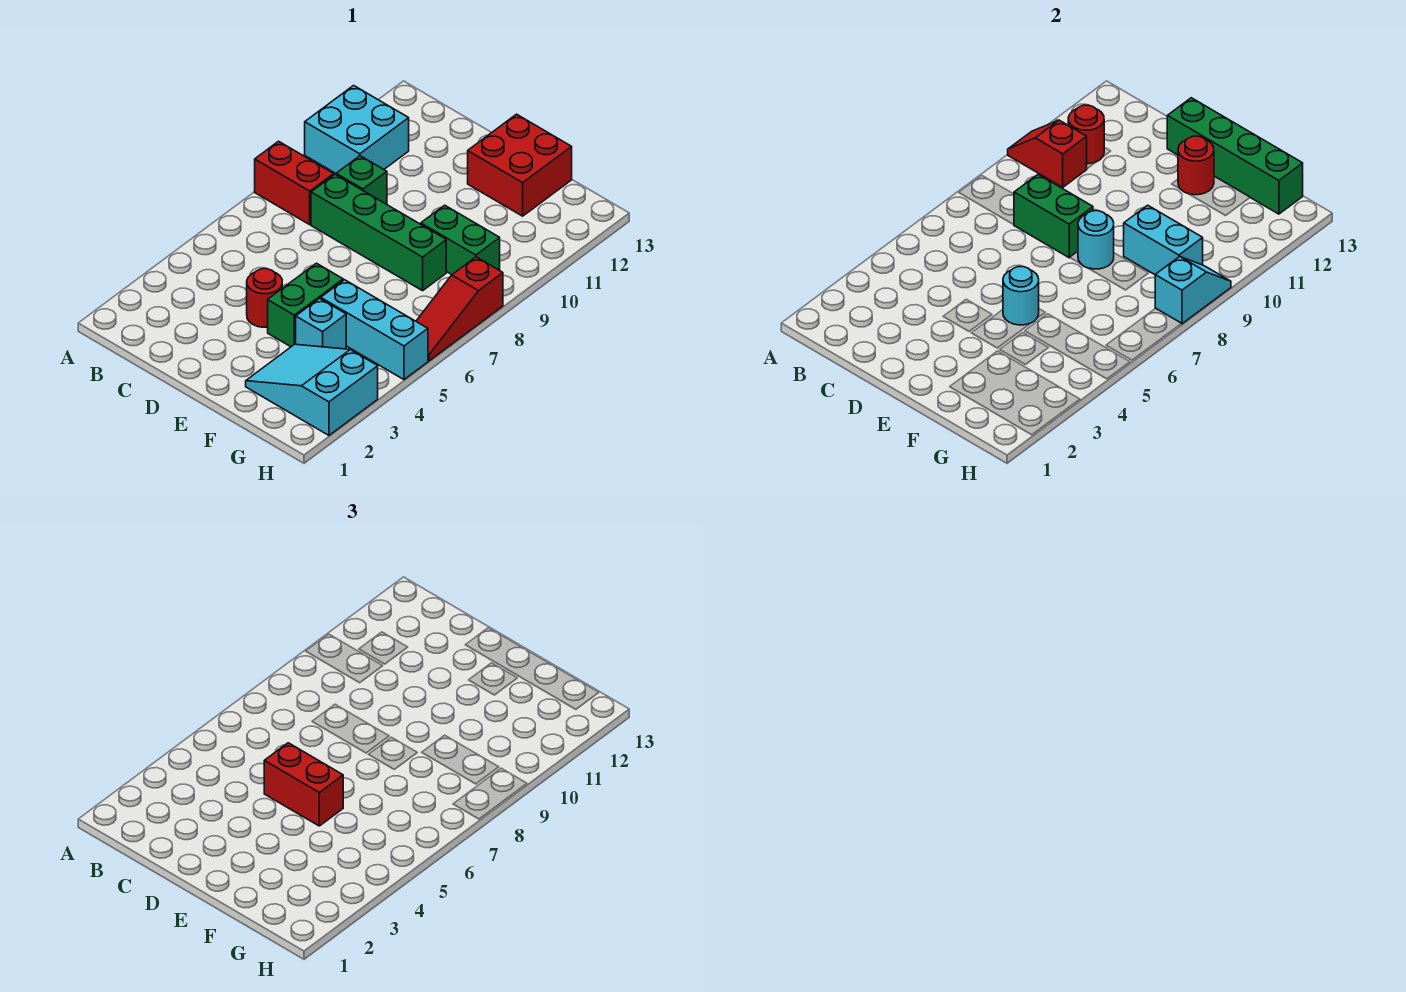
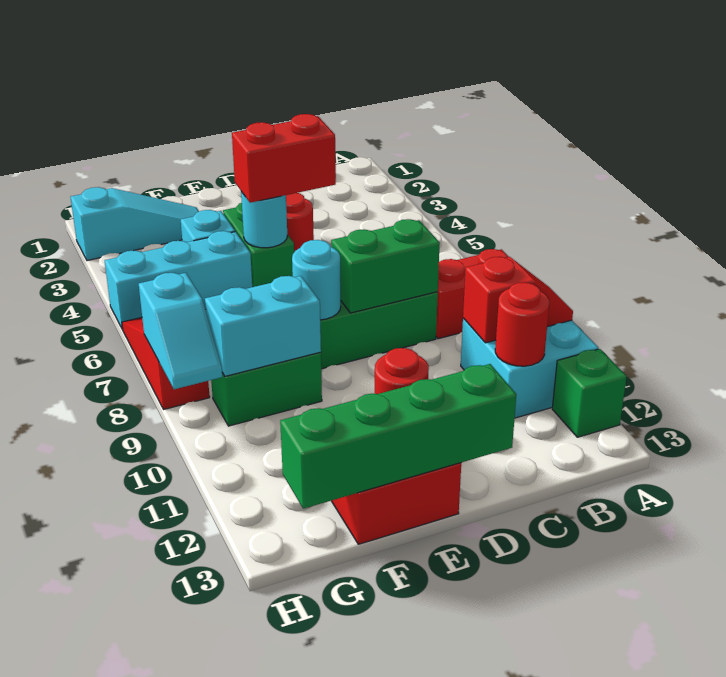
green 1x1 brick [336,156,387,204] -> green 1x1 brick moved to [552,349,627,437]
cyan 2x3 slope [246,344,378,435] -> cyan 1x3 slope [71,187,199,261]

